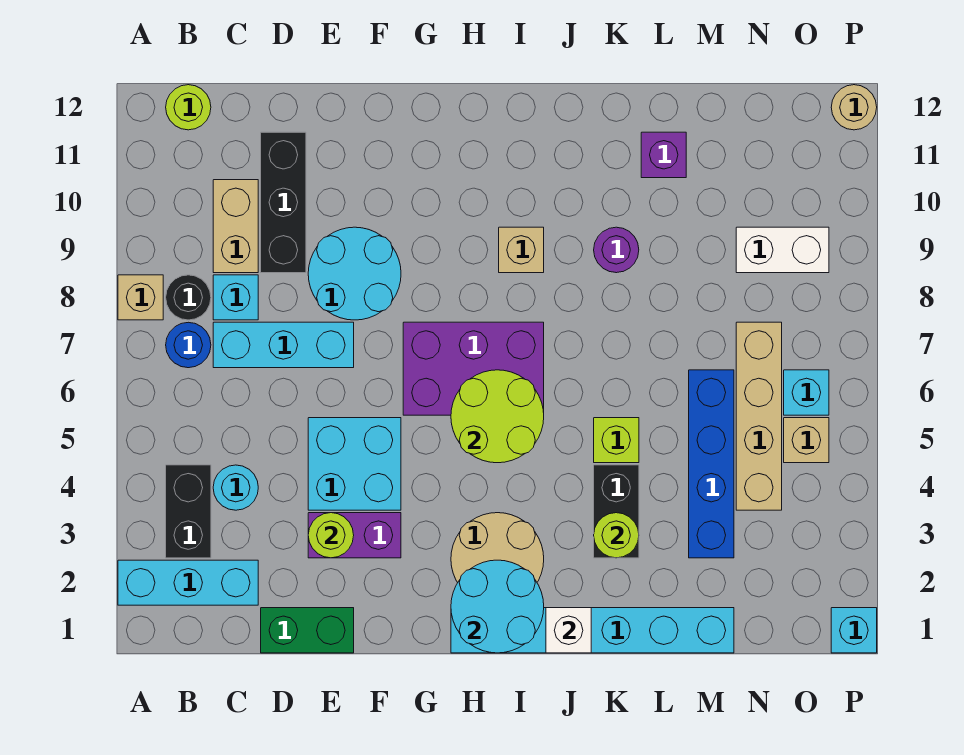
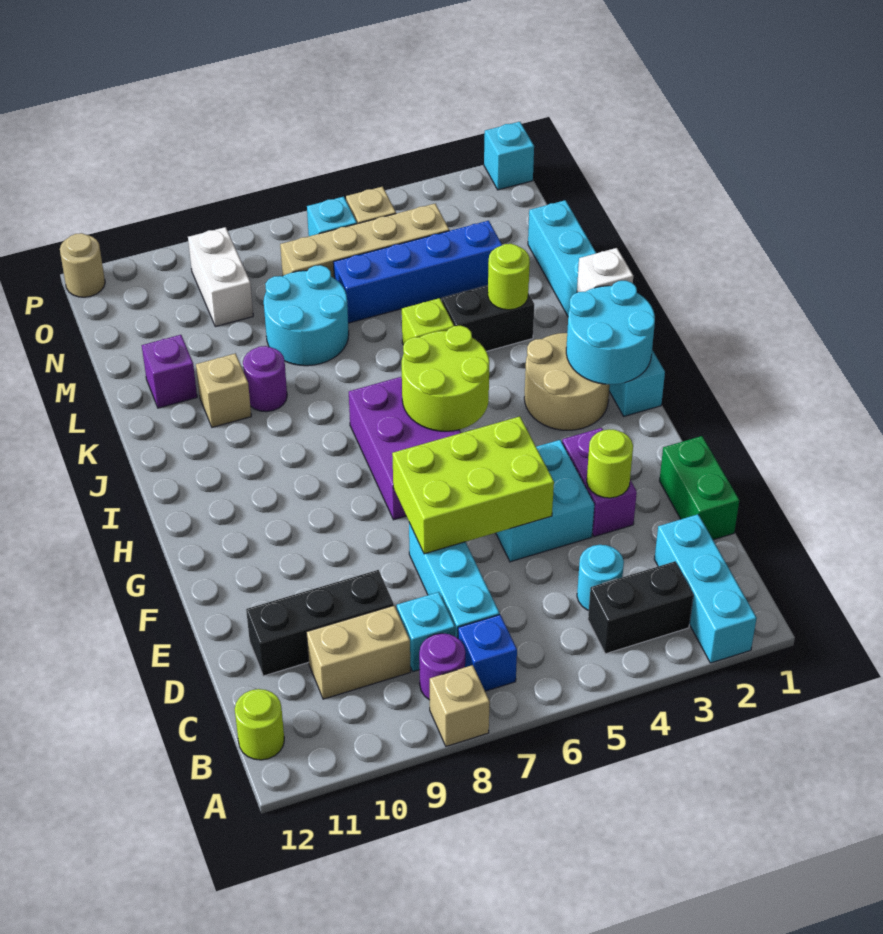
blue 1x1 round brick [166,322,211,368] -> blue 1x1 brick [458,615,517,691]
black 1x1 round brick [166,275,211,320] -> purple 1x1 round brick [419,633,465,700]
none -> lime 2x3 brick [392,417,554,554]
cyan 2x2 round brick [308,227,401,320] -> cyan 2x2 round brick moved to [264,265,349,366]
tan 1x1 brick [499,227,544,273] -> tan 1x1 brick moved to [196,354,251,427]

